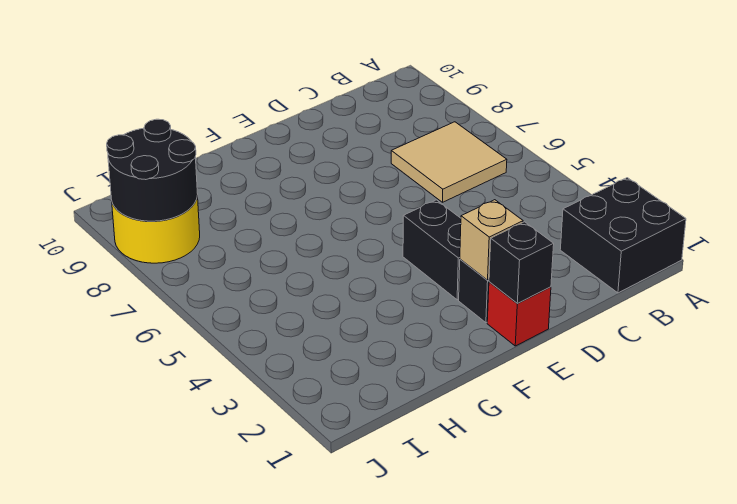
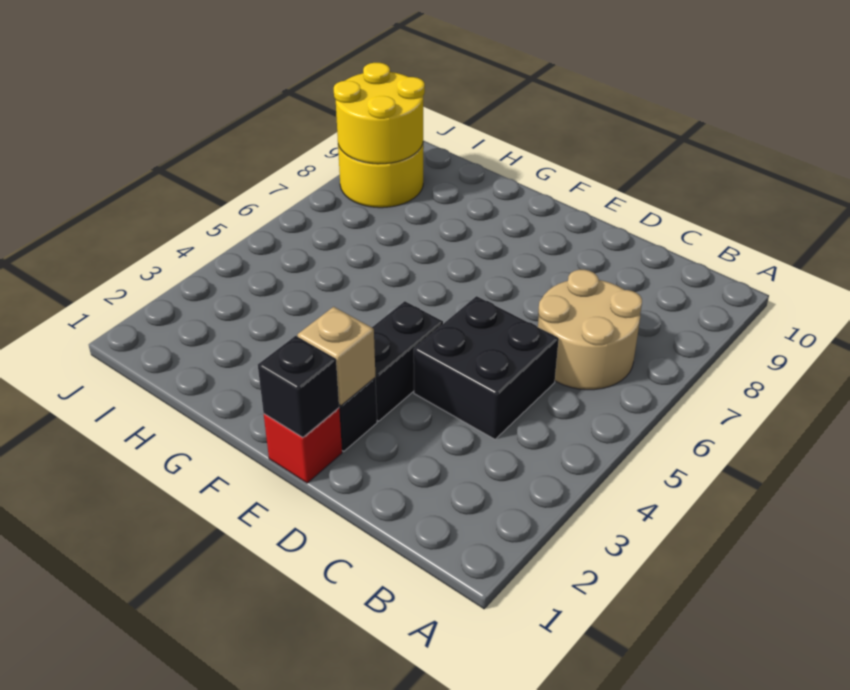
black 2x2 brick [560,178,686,293] -> black 2x2 brick moved to [414,296,559,439]
tan 2x2 tile [391,122,507,202] -> tan 2x2 round brick [538,270,642,390]
black 2x2 round brick [107,119,198,221] -> yellow 2x2 round brick [334,63,425,164]

